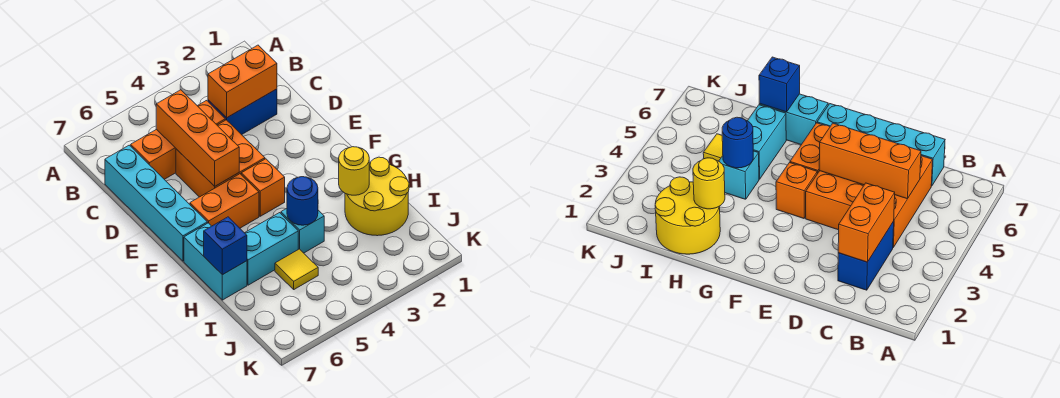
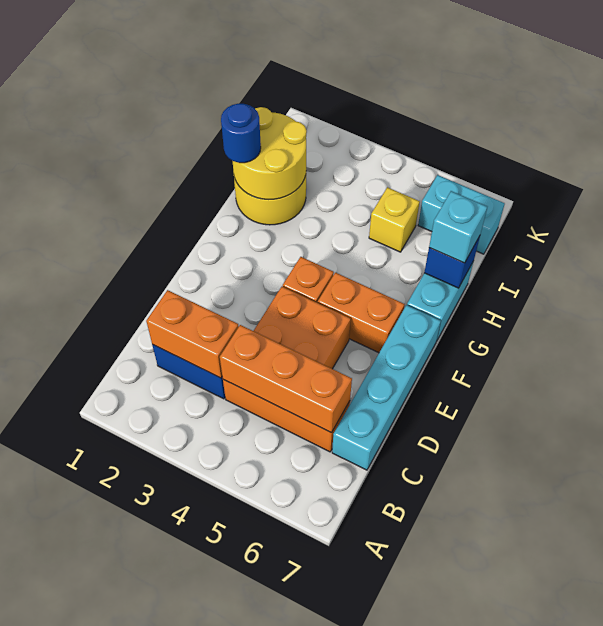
orange 1x3 brick [156,90,239,186] -> orange 1x3 brick turned to [220,325,352,433]
yellow 1x1 round brick [339,147,369,195] -> yellow 2x2 round brick [233,107,307,200]
cyan 1x1 brick [281,208,324,253] -> cyan 1x1 brick moved to [429,191,487,263]
blue 1x1 round brick [287,177,318,225] -> blue 1x1 round brick moved to [221,103,261,163]
cyan 1x2 brick [245,213,298,285] -> cyan 1x2 brick moved to [418,175,505,254]
yellow 1x1 tile [275,249,318,289] -> yellow 1x1 brick [369,187,420,252]

